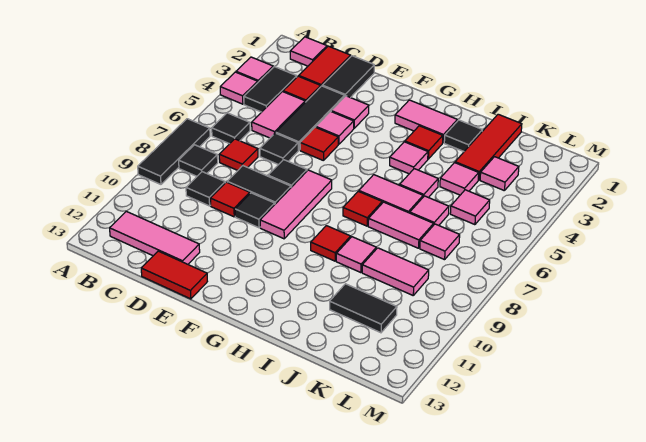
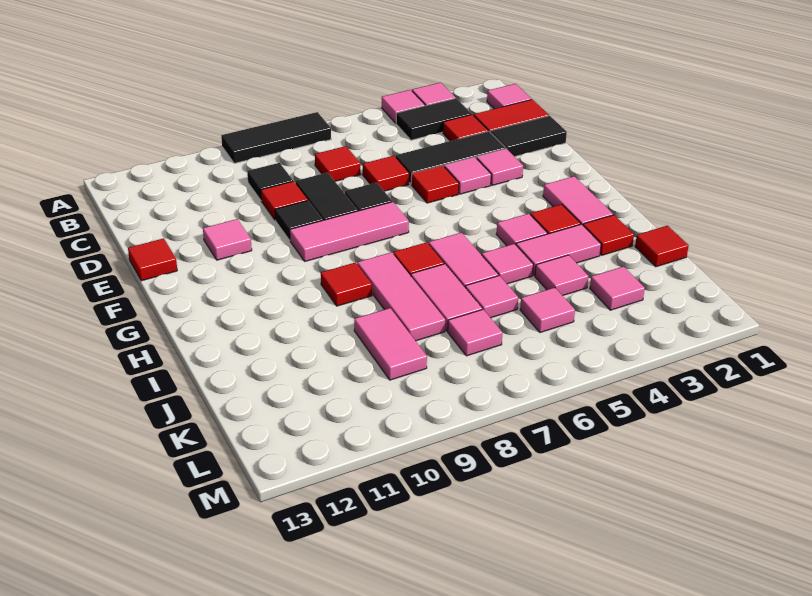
black 1x1 tile [212,113,250,144] -> none
black 1x1 tile [179,145,218,176] -> none
pink 1x3 tile [110,211,200,264] -> pink 1x3 tile moved to [357,252,445,341]
pink 1x2 tile [252,92,305,138] -> pink 1x2 tile moved to [516,224,601,276]
black 1x1 tile [260,133,298,165] -> red 1x1 tile [363,156,409,191]
red 1x2 tile [141,251,207,299] -> red 1x1 tile [128,238,177,281]
black 1x1 tile [444,120,482,151] -> red 1x1 tile [583,215,634,255]
pink 1x1 tile [336,237,376,273] -> pink 1x1 tile moved to [203,219,252,260]
red 1x3 tile [455,114,522,180] -> red 1x1 tile [635,226,689,267]
black 1x2 tile [330,284,397,333] -> none

